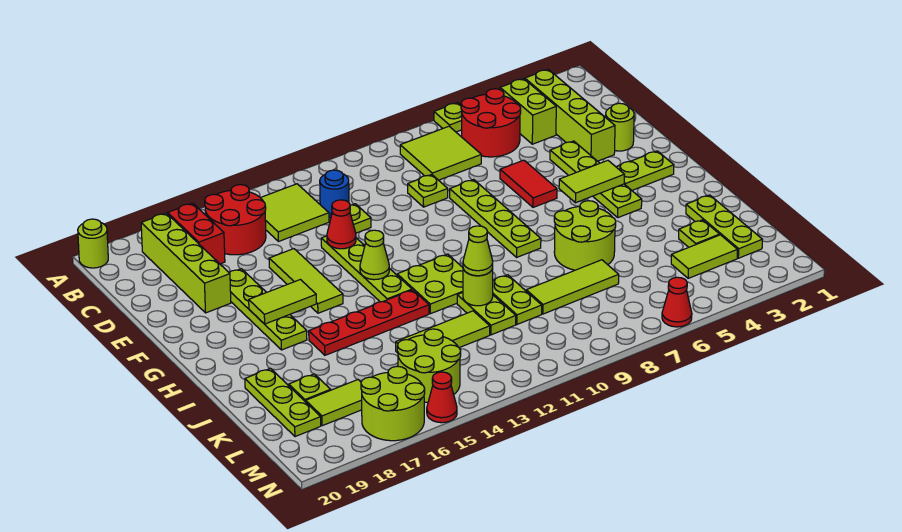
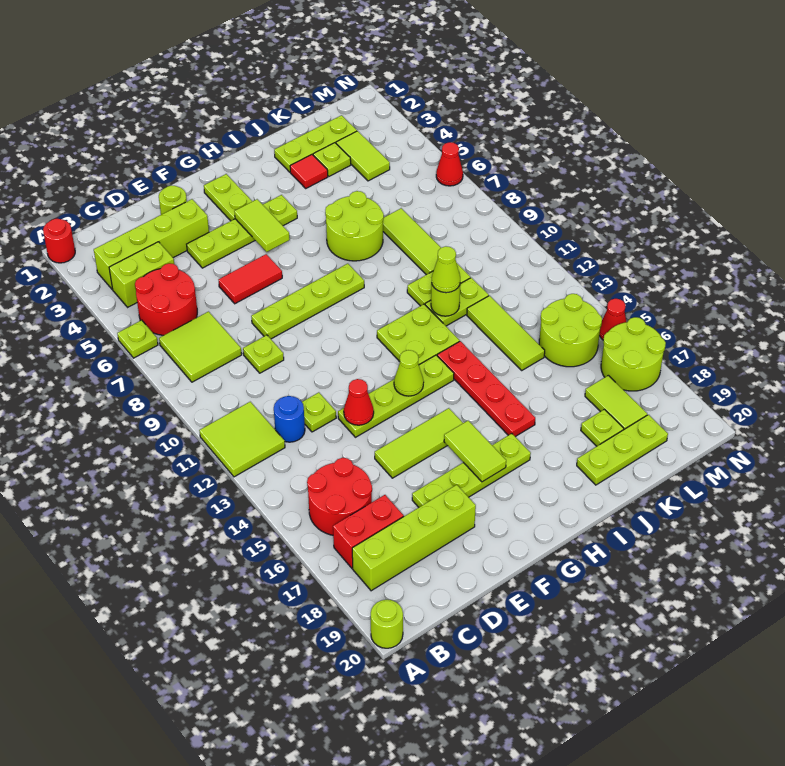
none -> red 1x1 round brick [43,219,75,263]
lime 2x2 tile [261,184,329,242] -> lime 2x2 tile moved to [199,402,285,477]
none -> red 1x1 tile [290,155,328,188]

